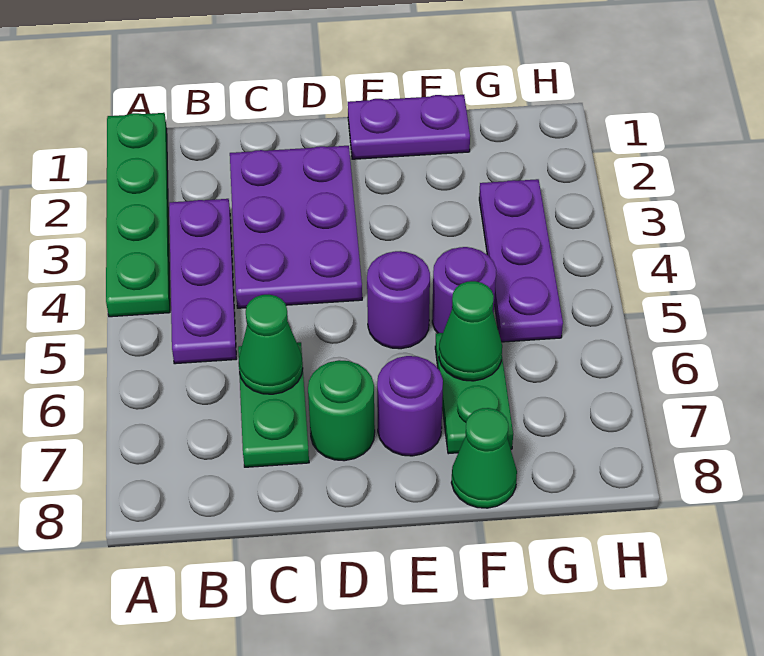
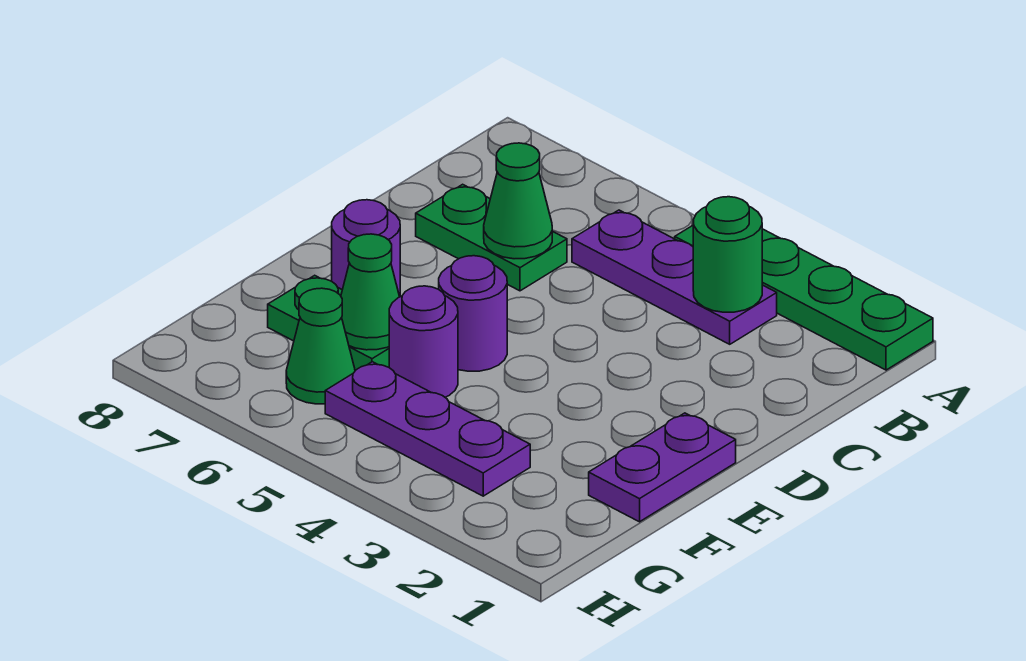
purple 2x3 plate [230,146,362,308] -> none
green 1x1 round brick [308,360,375,461] -> green 1x1 round brick moved to [693,197,762,312]
green 1x1 cone [451,408,517,508] -> green 1x1 cone moved to [286,288,355,404]

